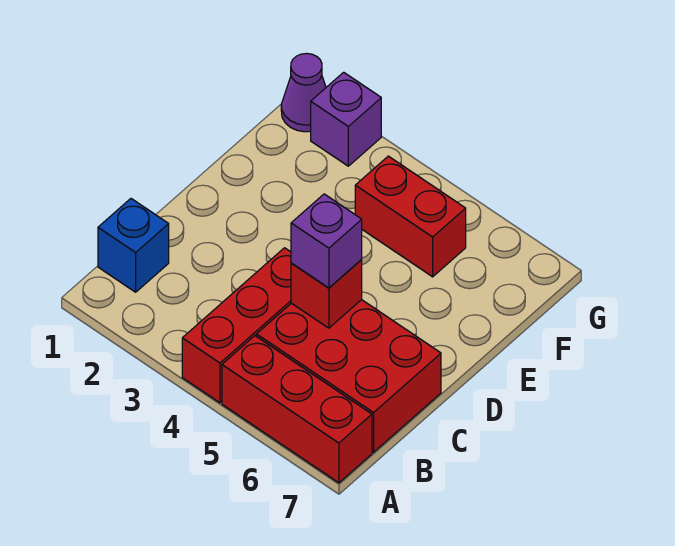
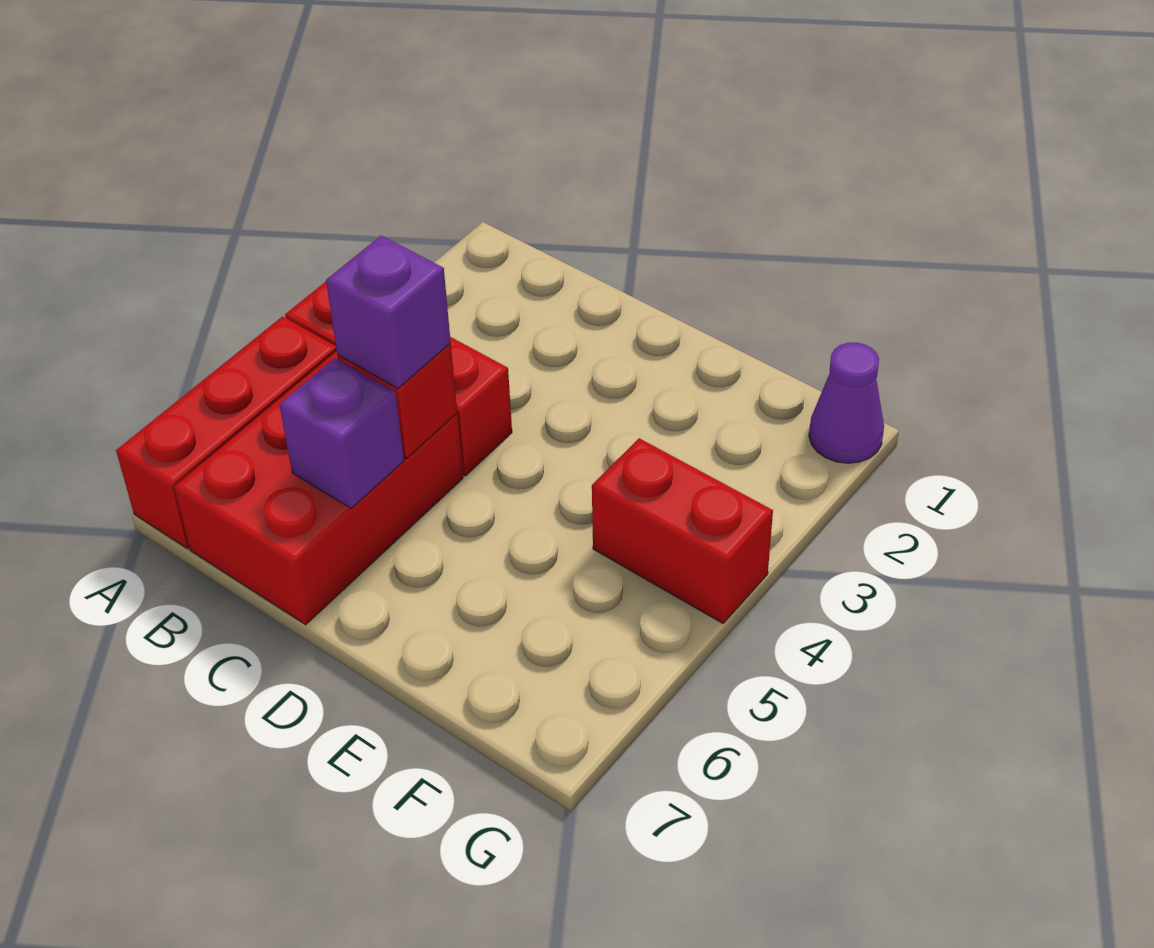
blue 1x1 brick [98,199,169,292] -> none
red 1x2 brick [355,156,466,277] -> red 1x2 brick turned to [592,438,773,623]
purple 1x1 brick [311,72,381,166] -> purple 1x1 brick moved to [279,358,404,508]

